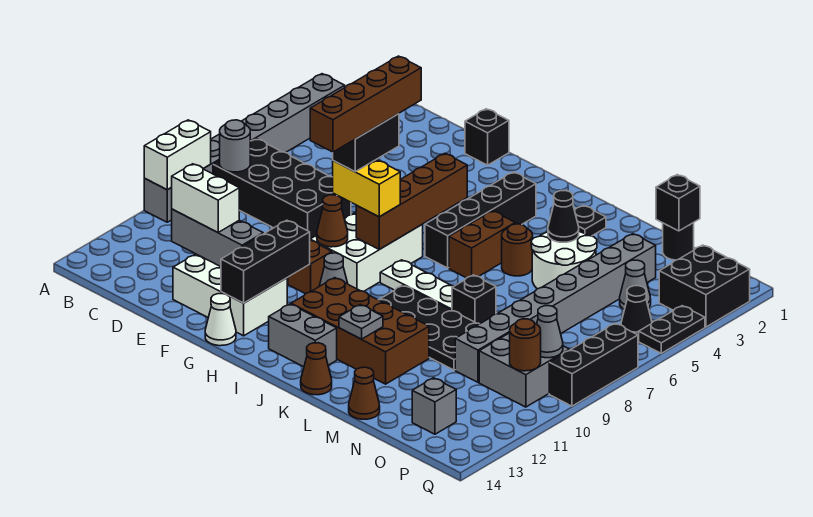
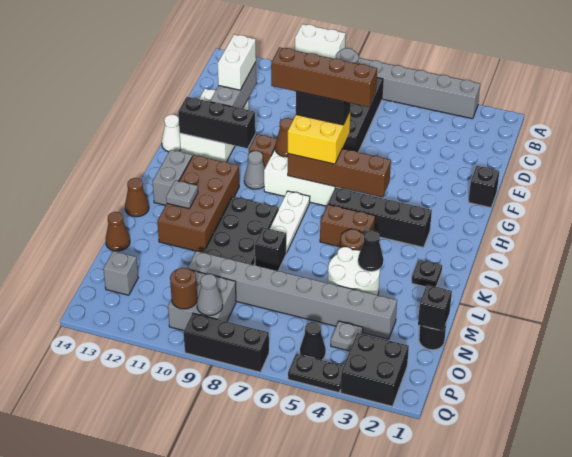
yellow 1x2 brick [333,160,400,217] -> yellow 2x2 brick [288,112,350,164]
grey 1x1 cone [620,260,651,310] -> grey 1x1 plate [331,321,363,351]

